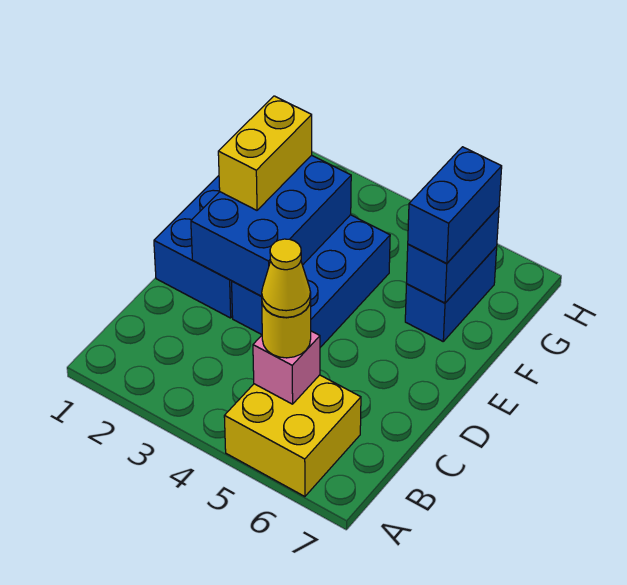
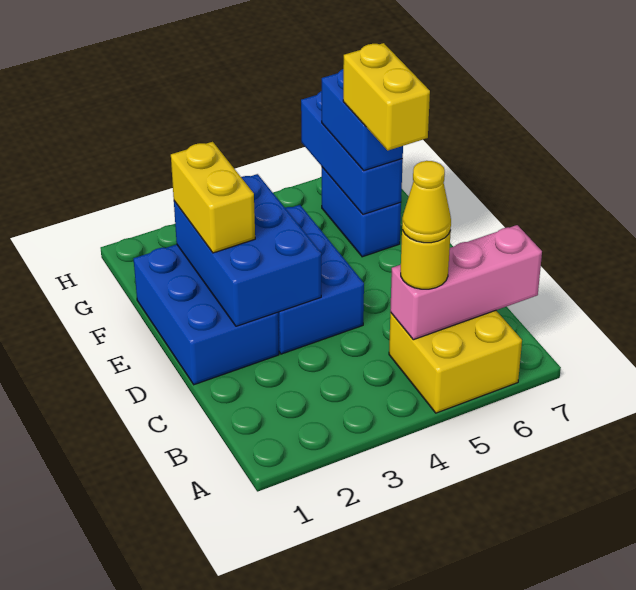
pink 1x1 brick [253,331,320,404] -> pink 1x3 brick [390,225,542,340]
none -> yellow 1x2 brick [343,43,430,150]
blue 1x2 brick [406,207,499,303] -> blue 1x3 brick [301,91,403,214]

